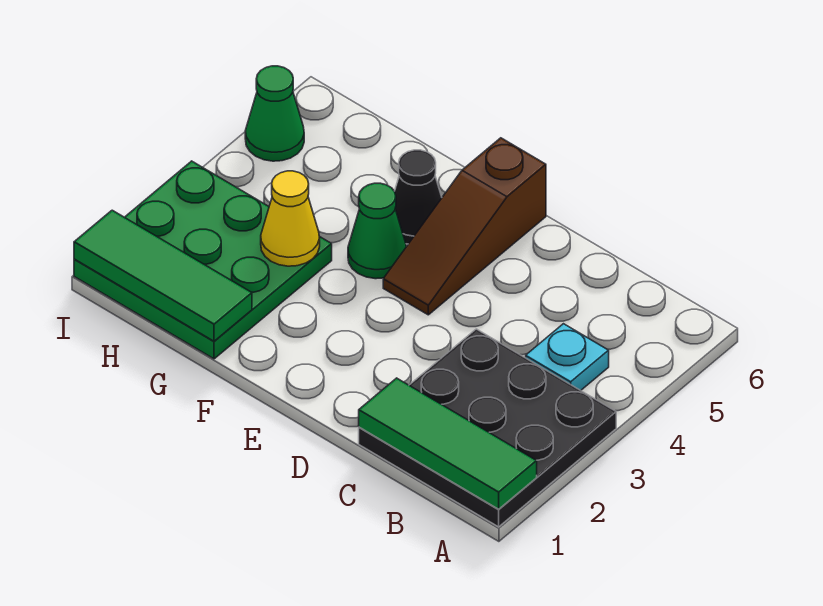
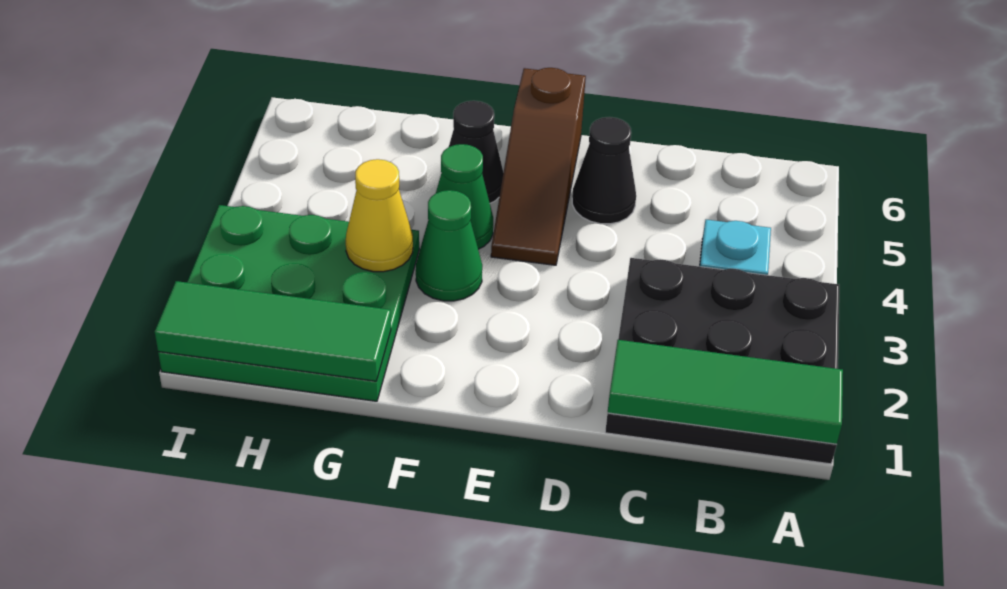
none -> black 1x1 cone [572,117,636,224]
green 1x1 cone [245,66,304,161] -> green 1x1 cone moved to [416,190,482,301]

